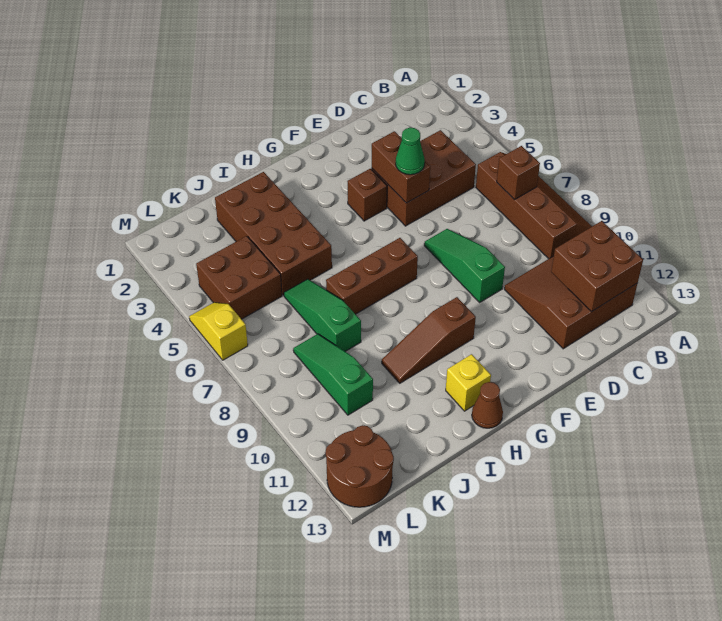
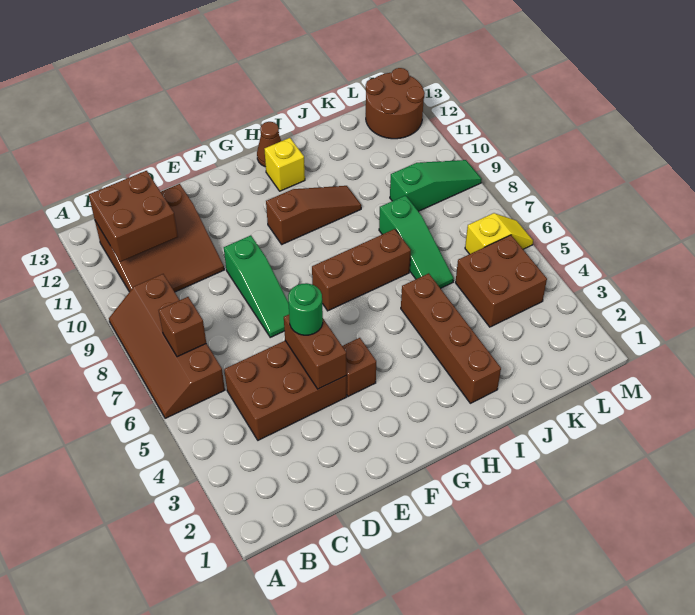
green 1x1 cone [396,128,425,175] -> green 1x1 round brick [288,283,323,335]
brown 2x4 brick [215,172,332,295] -> brown 1x4 brick [401,273,501,403]
green 1x3 slope [293,334,373,415] -> green 1x3 slope turned to [390,160,482,211]
yellow 1x2 slope [189,302,248,360] -> yellow 1x2 slope turned to [465,213,533,254]

